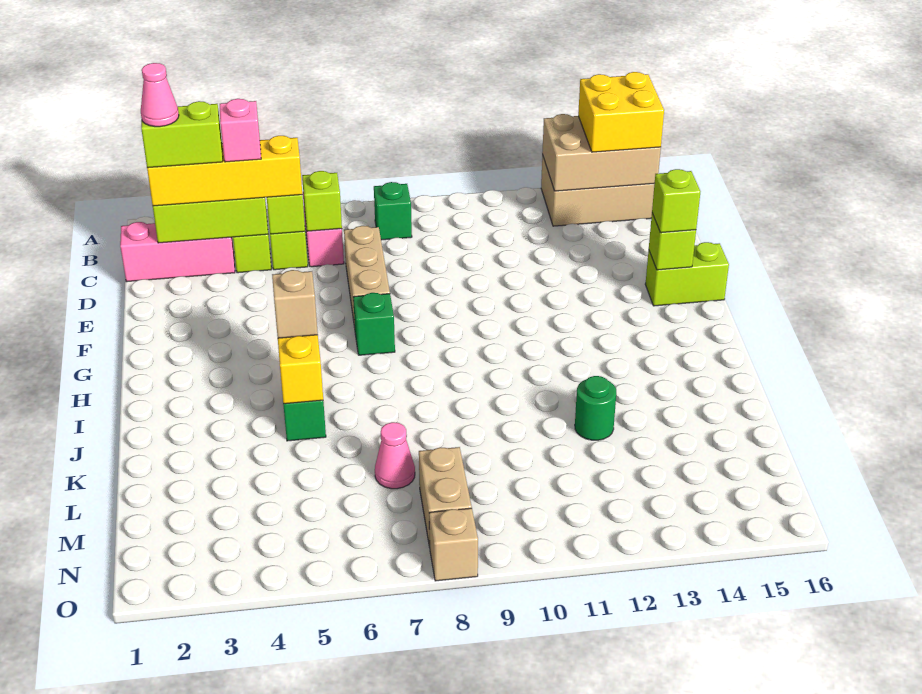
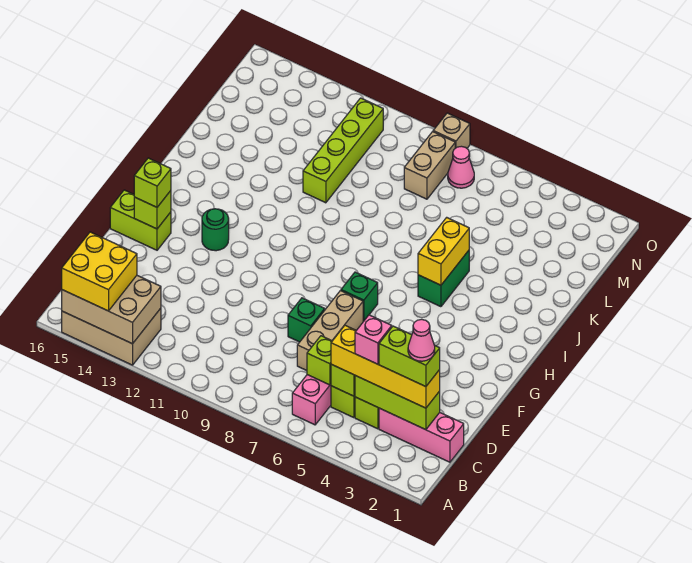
green 1x1 brick [374,182,412,240] -> green 1x1 brick moved to [288,298,325,342]
tan 1x1 brick [272,270,318,338] -> none
none -> lime 1x4 brick [303,98,383,203]
green 1x1 round brick [575,376,616,440] -> green 1x1 round brick moved to [202,209,229,251]
pink 1x1 cone [375,422,415,489] -> pink 1x1 cone moved to [448,146,474,188]

